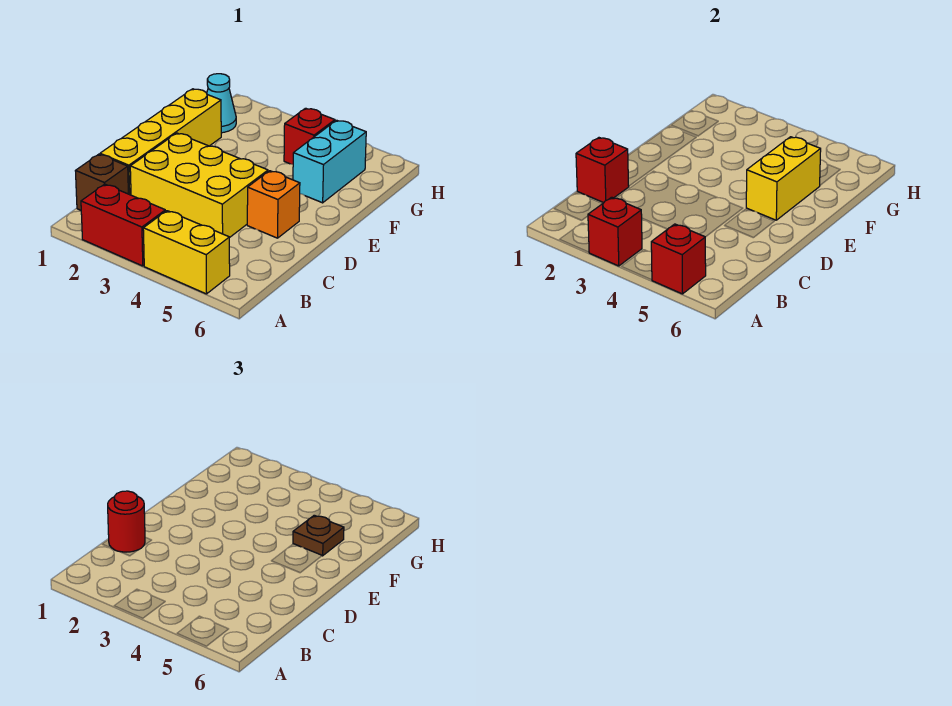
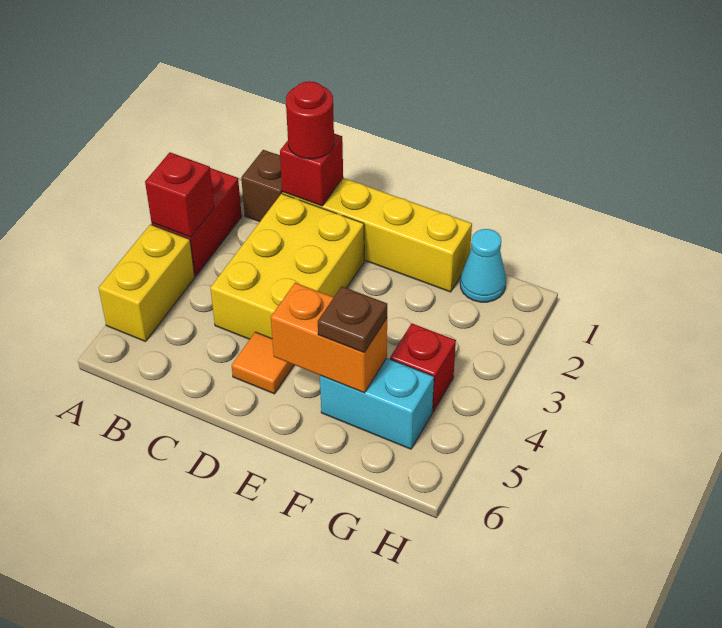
red 1x1 brick [651,224,706,294] -> none
orange 1x1 brick [247,171,300,238] -> orange 1x1 tile [232,332,294,394]
yellow 1x2 brick [746,137,821,220] -> orange 1x2 brick [271,283,387,393]

